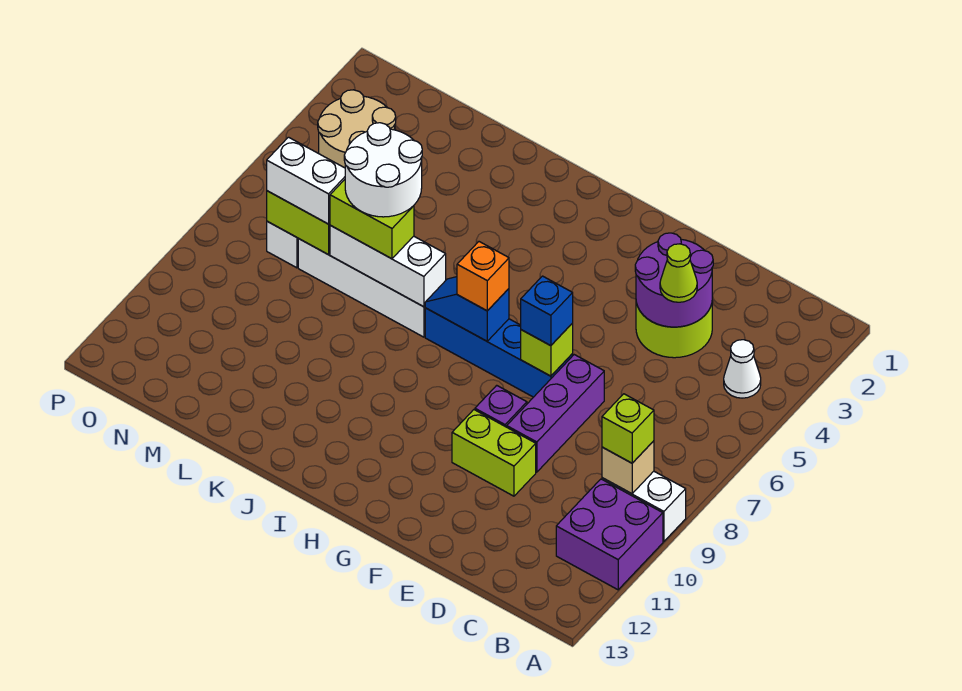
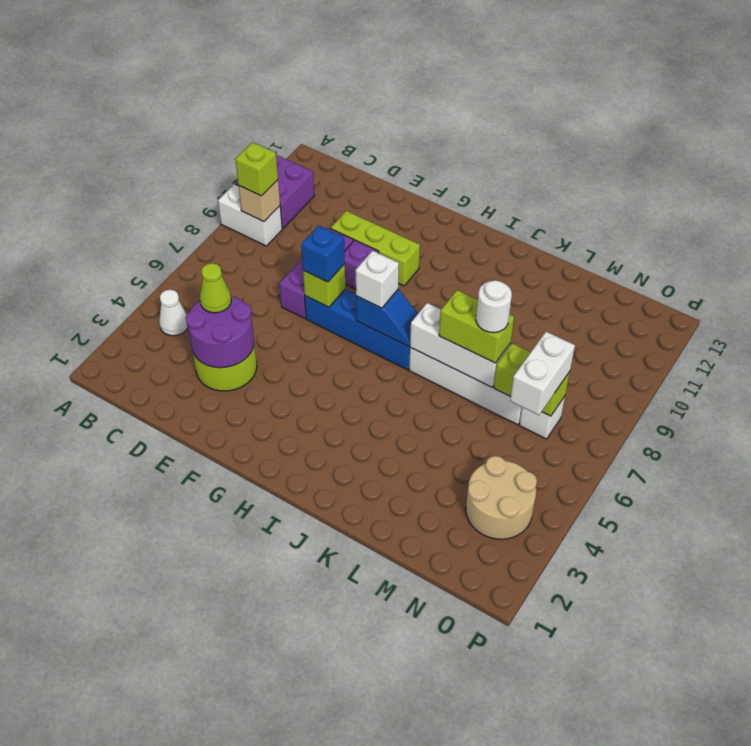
lime 1x2 brick [452,410,536,496] -> lime 1x3 brick [331,211,420,286]
orange 1x1 brick [457,242,509,311] -> white 1x1 brick [356,251,399,308]
white 2x2 round brick [344,123,422,217] -> white 1x1 round brick [476,280,512,333]
white 1x2 brick [267,137,345,224] -> white 1x2 brick turned to [510,332,575,415]

